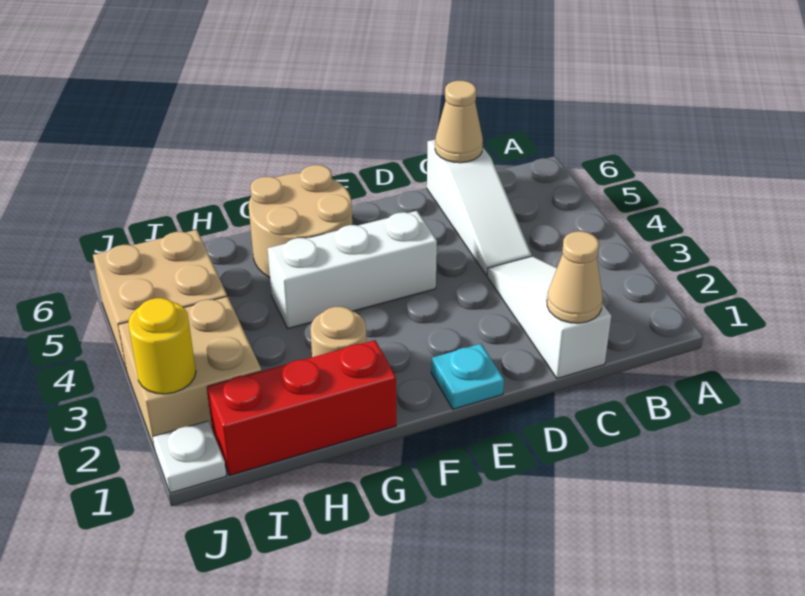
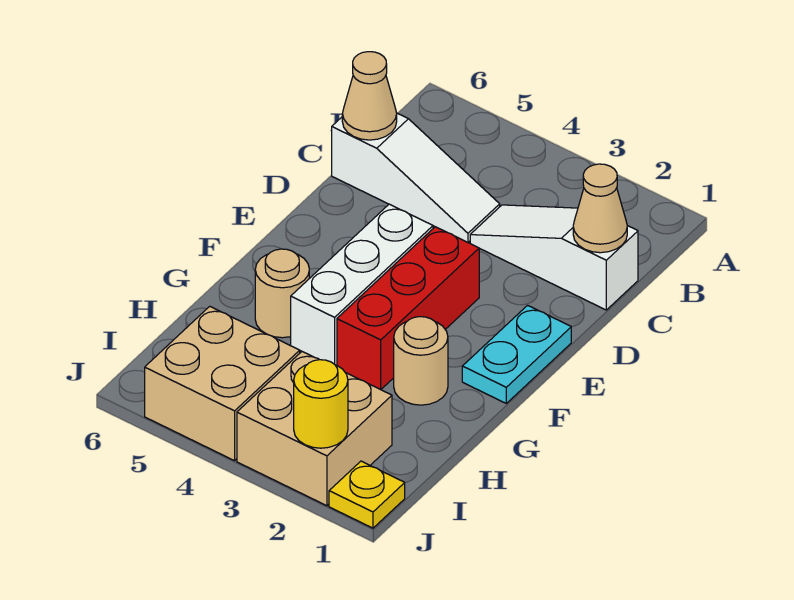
cyan 1x1 plate [431,344,504,409] -> cyan 1x2 plate [462,305,571,403]
tan 2x2 round brick [249,165,352,277] -> tan 1x1 round brick [255,249,309,338]
red 1x3 brick [207,340,396,476] -> red 1x3 brick moved to [337,227,479,389]
white 1x1 plate [153,421,226,493] -> yellow 1x1 plate [329,461,405,528]

